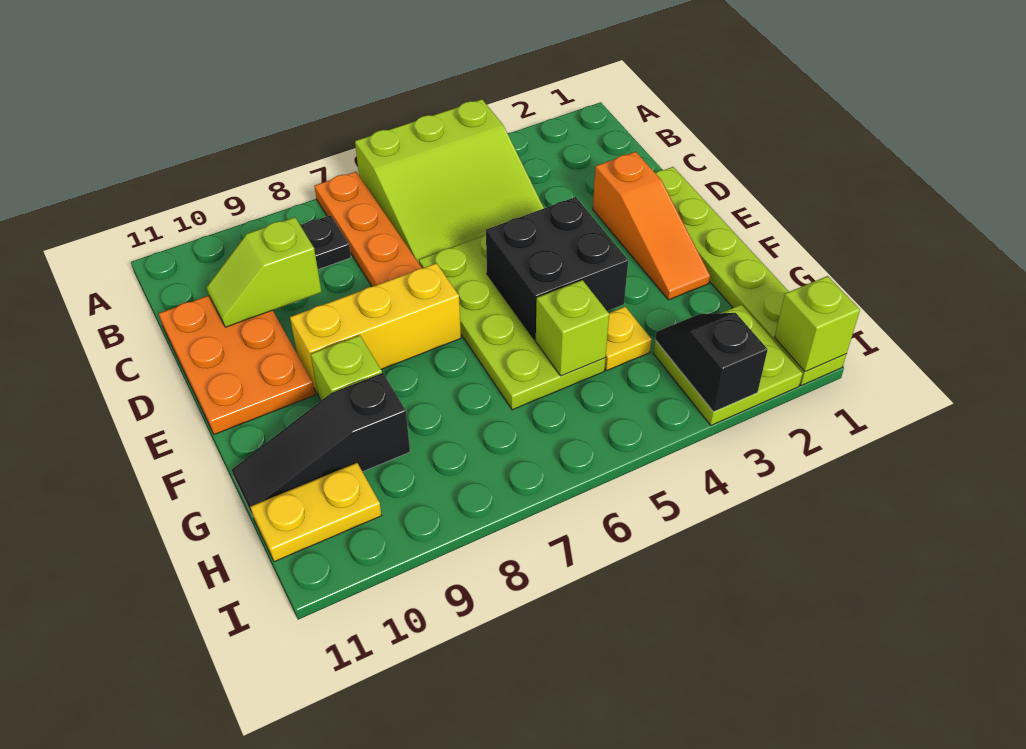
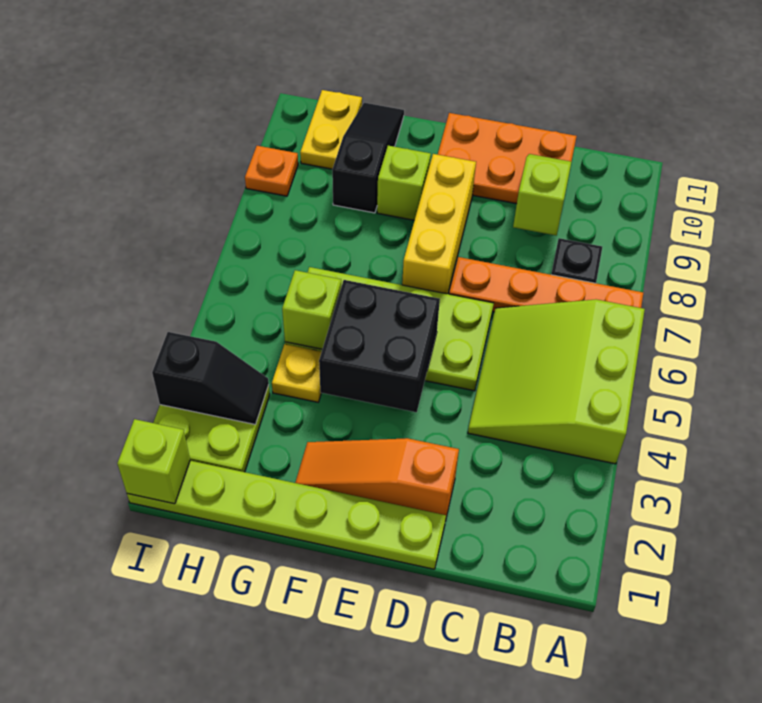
none -> orange 1x1 plate [245,146,298,196]

